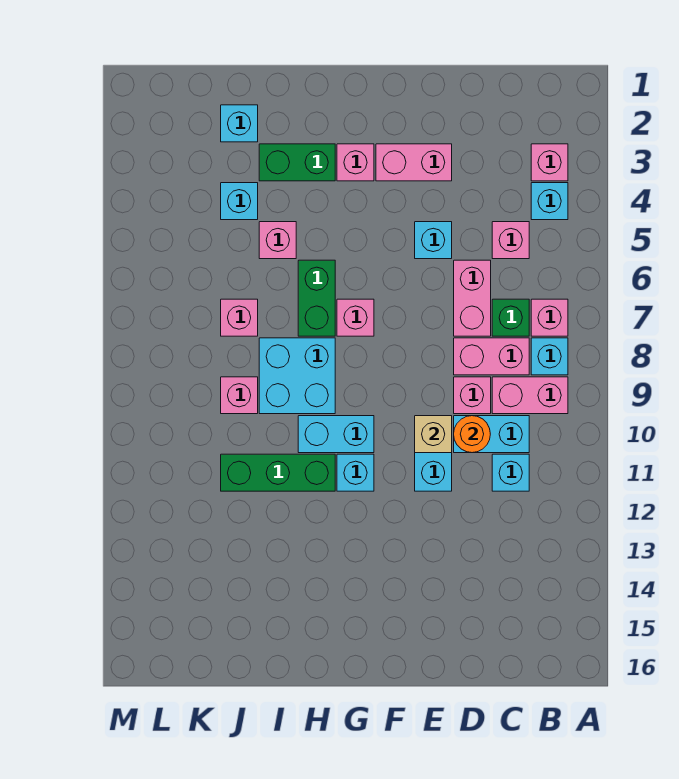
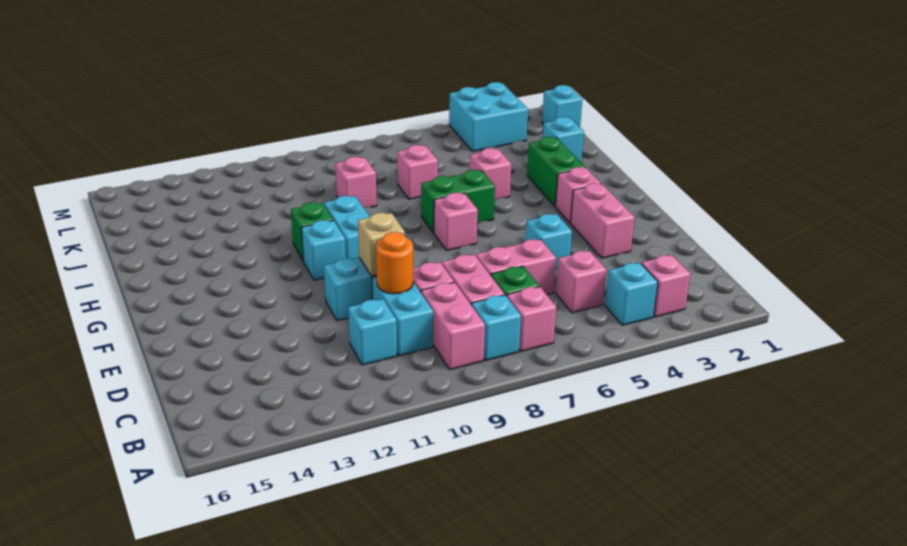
cyan 2x2 brick [259,338,335,414] -> cyan 2x2 brick moved to [449,82,528,151]
green 1x3 brick [221,454,335,491] -> green 1x1 brick [291,202,333,260]
cyan 1x1 brick [221,183,258,220] -> cyan 1x1 brick moved to [542,85,583,127]

